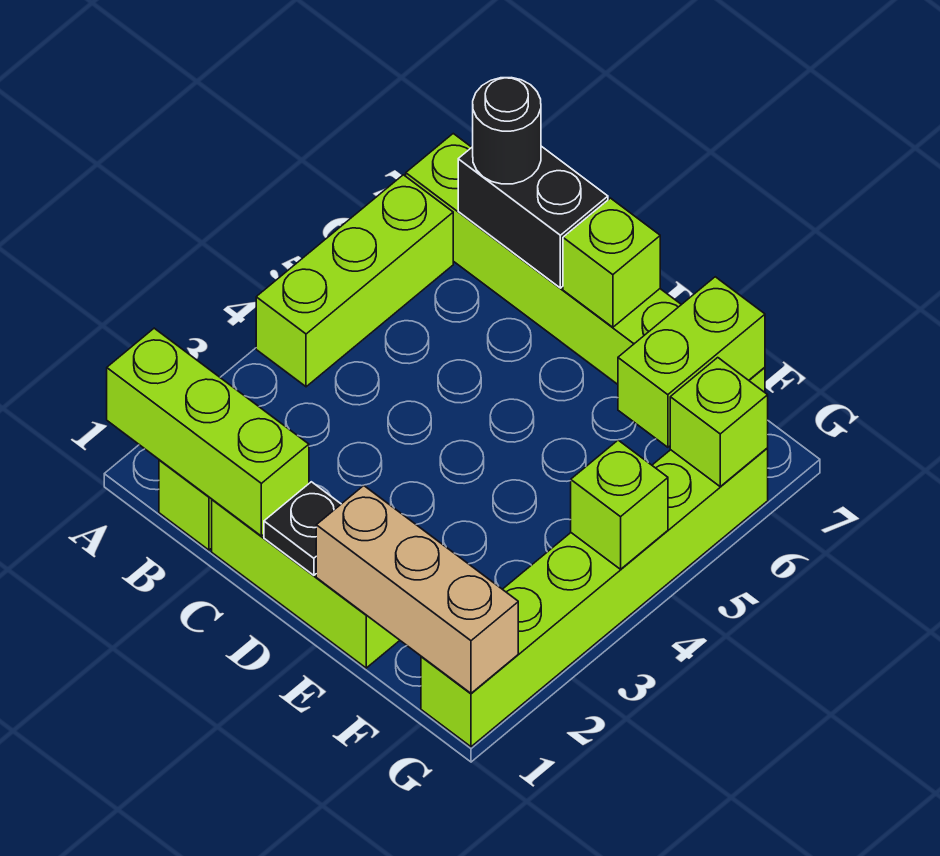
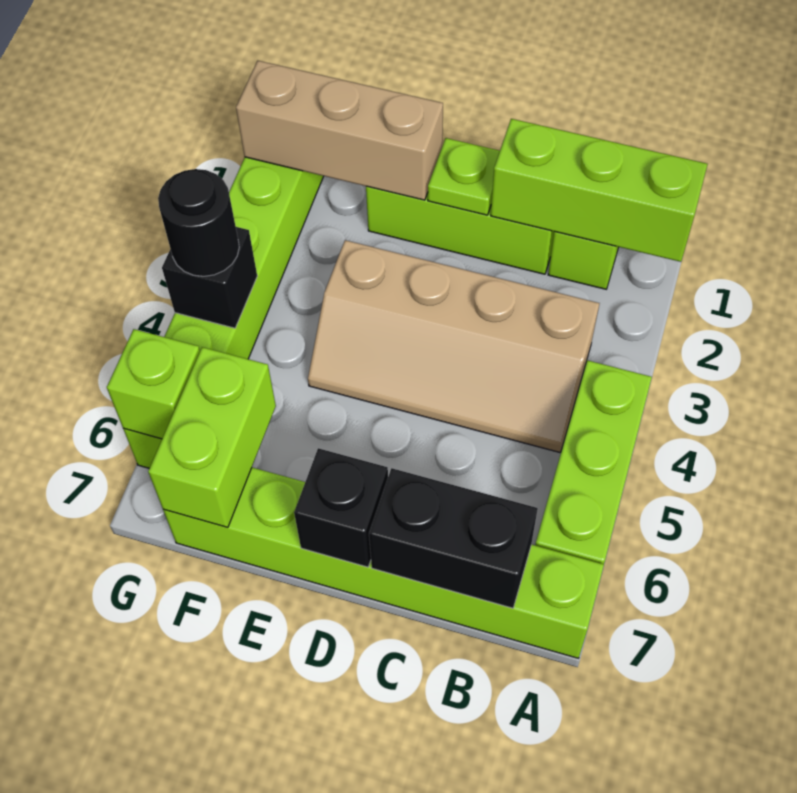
none -> tan 2x4 slope [308,240,600,452]
black 1x1 round brick [473,78,541,184] -> black 1x1 round brick moved to [158,169,239,276]
black 1x1 plate [264,482,341,575] -> lime 1x1 plate [428,138,500,215]
lime 1x1 brick [563,198,660,327] -> black 1x1 brick [294,448,388,567]
lime 1x1 brick [571,440,668,569] -> black 1x1 brick [162,227,257,328]

